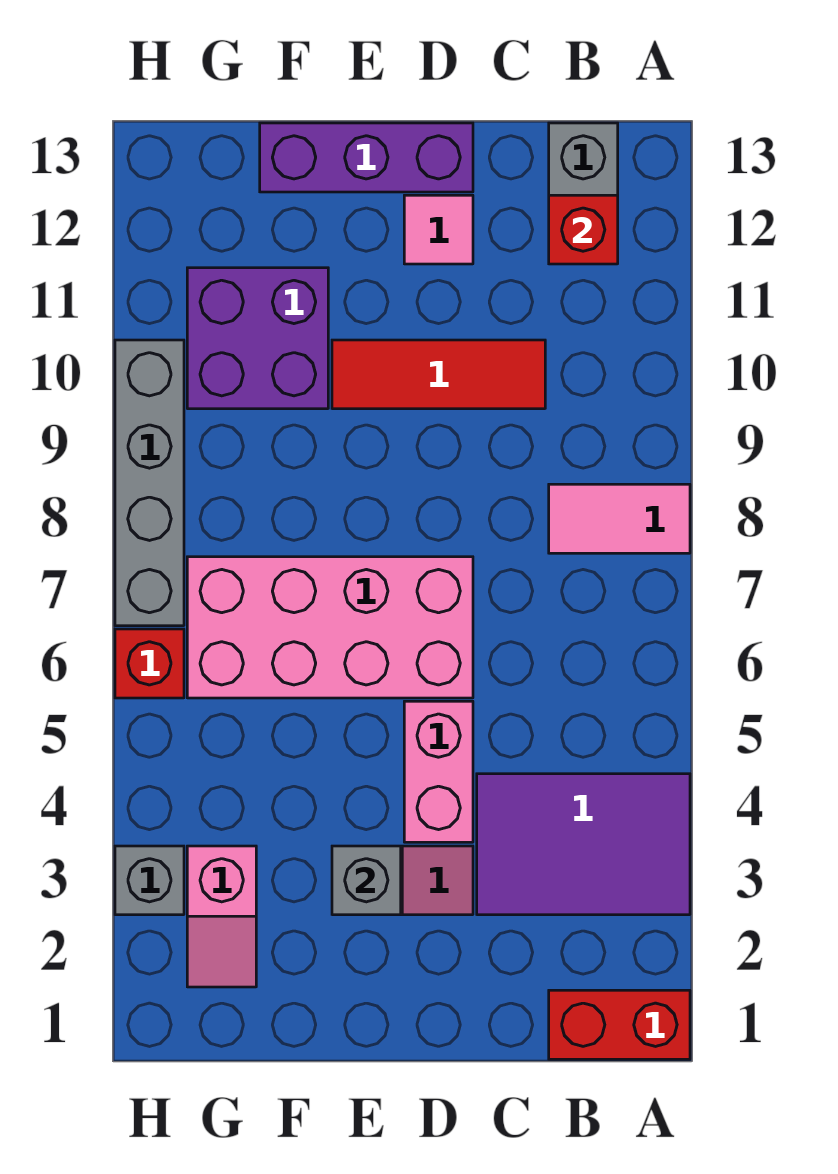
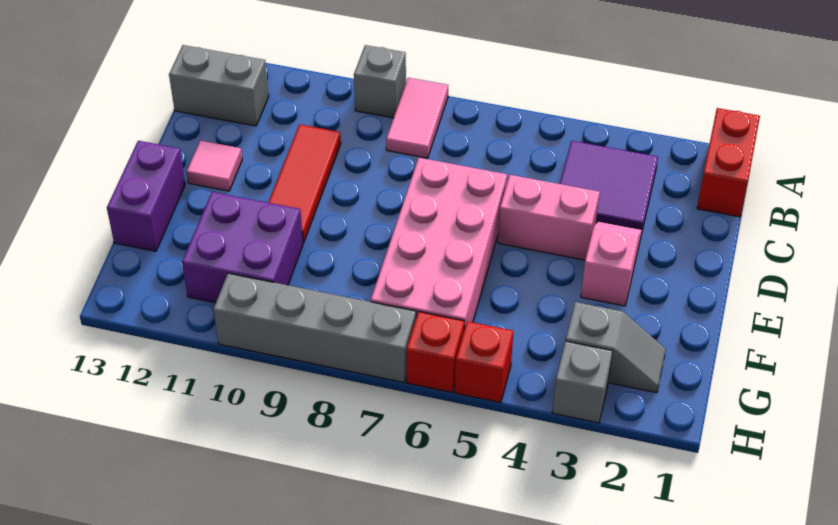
purple 2x3 tile [477,774,690,915] -> purple 2x2 tile [560,141,658,230]
red 1x1 brick [549,195,618,264] -> red 1x1 brick moved to [455,321,513,403]
purple 1x3 brick [260,123,473,192] -> purple 1x2 brick [107,141,185,251]
grey 1x1 brick [332,846,401,915] -> grey 1x1 brick moved to [354,45,406,118]
pink 1x2 slope [187,846,256,987] -> grey 1x2 slope [566,302,666,393]

